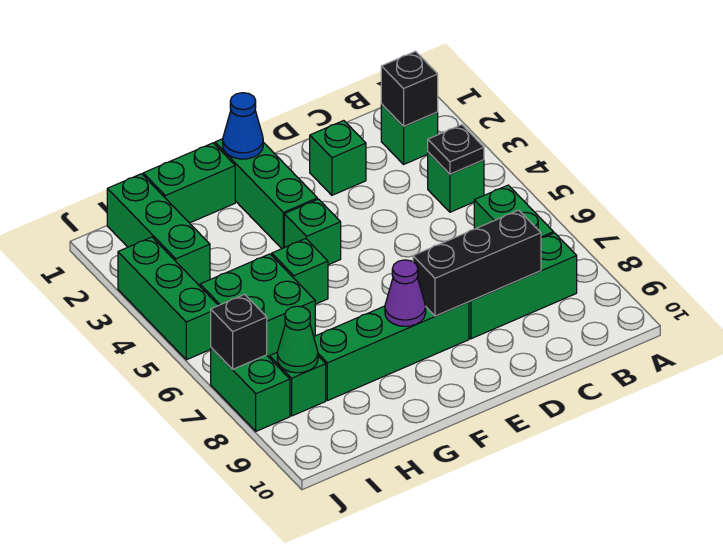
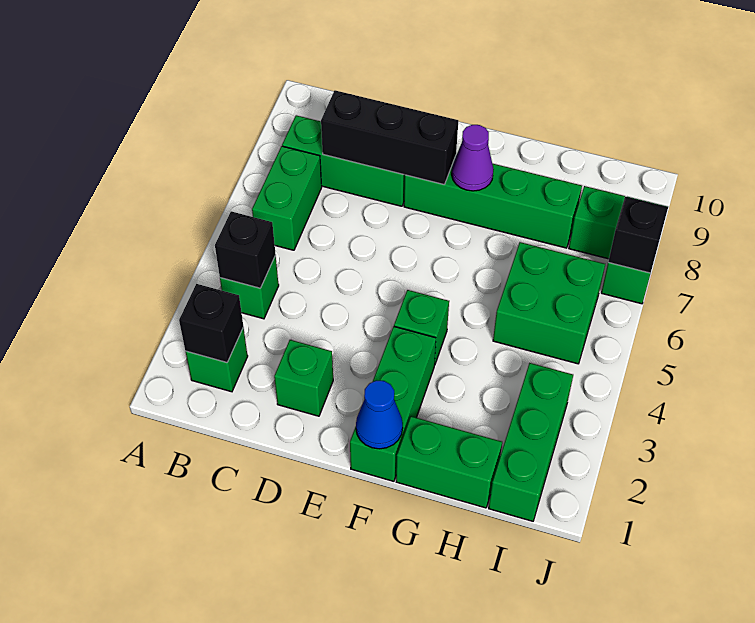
black 1x1 plate [428,125,484,174] -> black 1x1 brick [215,211,276,288]
green 1x1 brick [272,239,328,304] -> none
green 1x1 cone [277,306,318,373] -> none
green 1x3 brick [118,237,218,360] -> none

